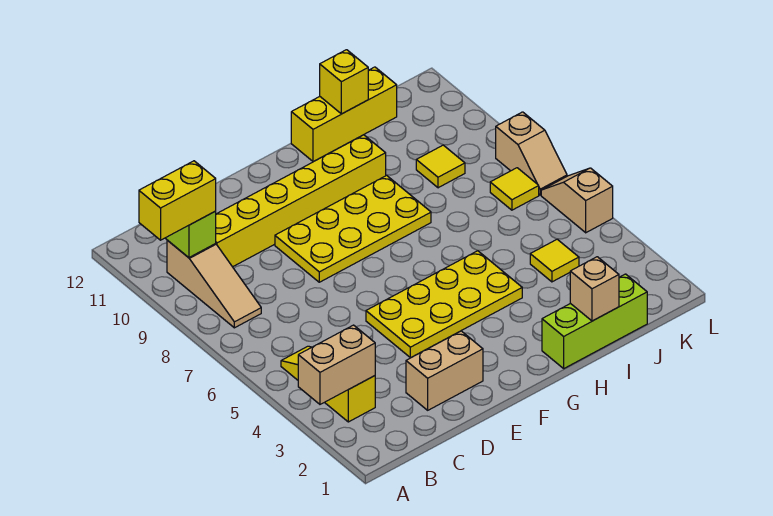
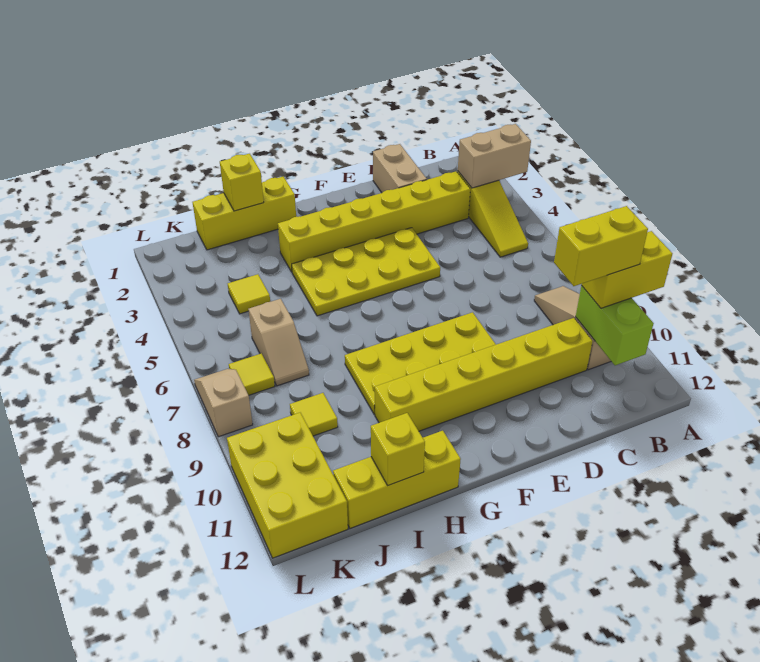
none -> yellow 1x2 brick [554,206,648,286]
none -> yellow 1x6 brick [278,171,470,272]
tan 1x2 brick [406,331,483,410] -> tan 1x2 brick turned to [373,144,427,193]
lime 1x3 brick [542,274,647,368] -> yellow 1x3 brick [193,177,296,250]
tan 1x1 brick [570,257,619,321] -> yellow 1x1 brick [220,154,264,211]
none -> yellow 2x3 brick [227,413,348,558]
tan 1x2 slope [541,168,613,233] -> tan 1x2 slope moved to [248,299,309,386]

